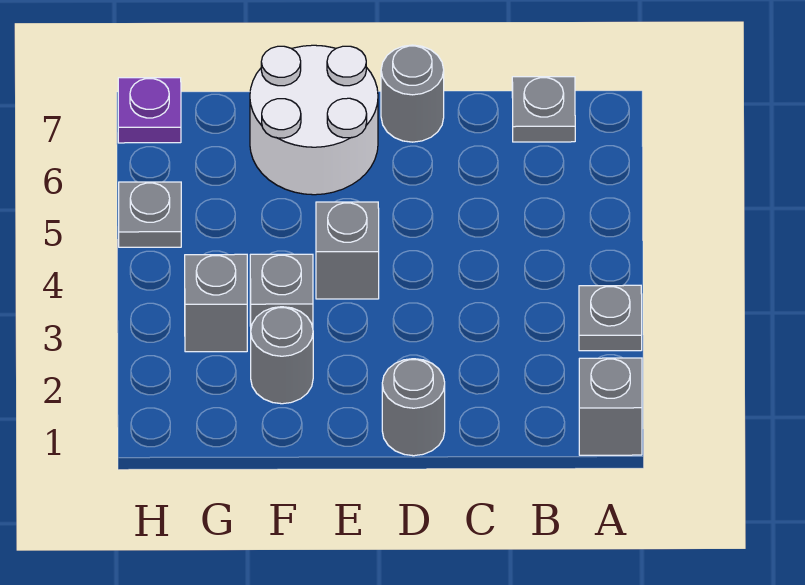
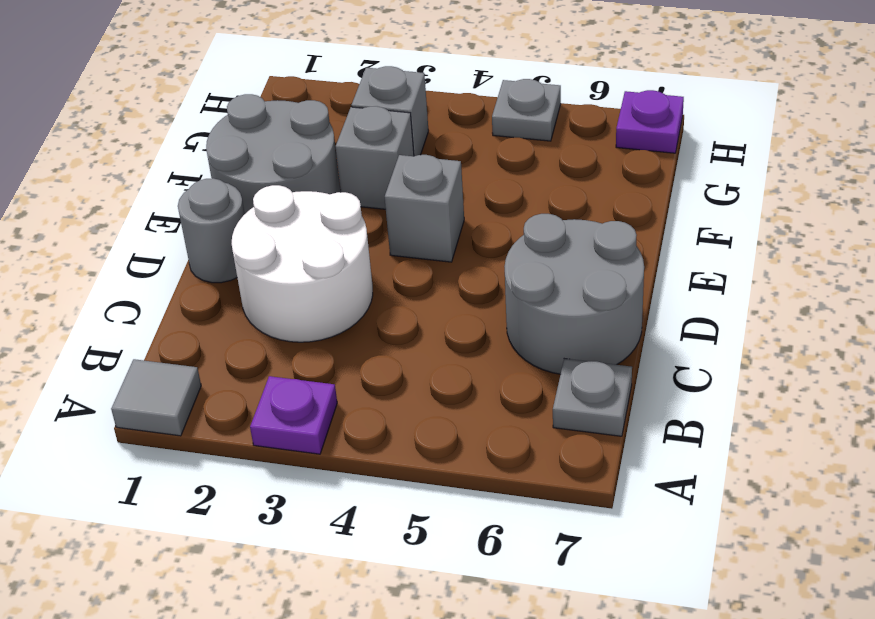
grey 1x1 brick [579,358,642,455] -> grey 1x1 tile [111,359,201,436]
grey 1x1 plate [579,285,642,351] -> purple 1x1 plate [250,376,337,454]
grey 1x1 round brick [381,45,444,142] -> grey 2x2 round brick [504,214,644,374]
white 2x2 round brick [250,45,378,195] -> white 2x2 round brick moved to [232,185,373,342]
grey 1x1 round brick [251,307,313,404] -> grey 2x2 round brick [206,94,341,214]

